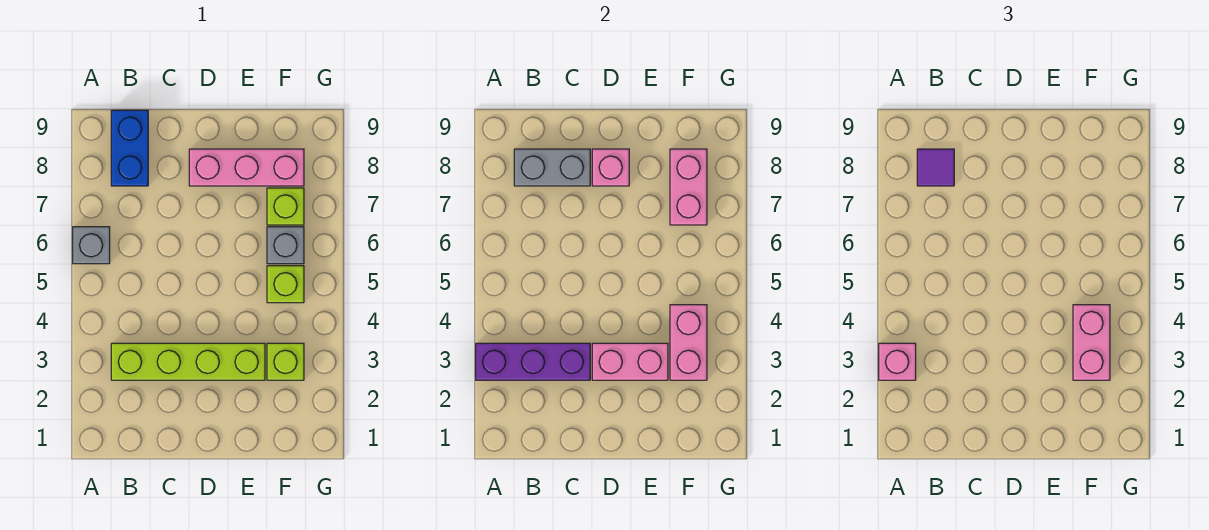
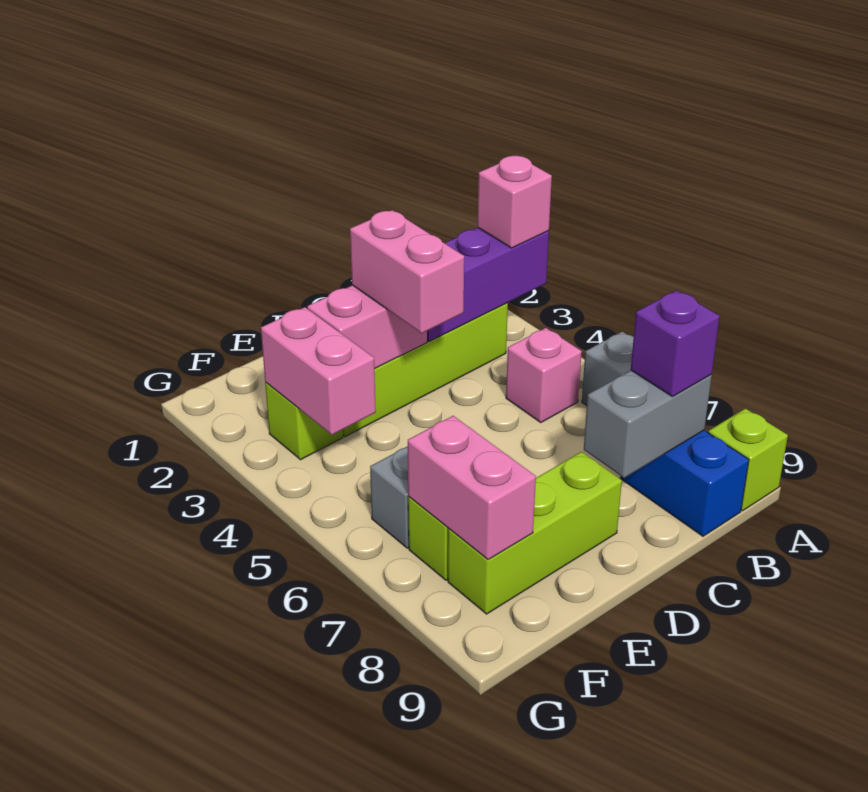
purple 1x1 tile [917,149,954,186] -> purple 1x1 brick [631,290,720,397]
pink 1x3 brick [189,149,304,186] -> lime 1x3 brick [448,452,622,614]
pink 1x1 brick [592,149,629,186] -> pink 1x1 brick moved to [506,328,582,423]
pink 1x2 brick [1073,305,1110,380] -> pink 1x2 brick moved to [350,210,464,333]
lime 1x1 brick [267,266,304,303] -> lime 1x1 brick moved to [708,409,788,511]

